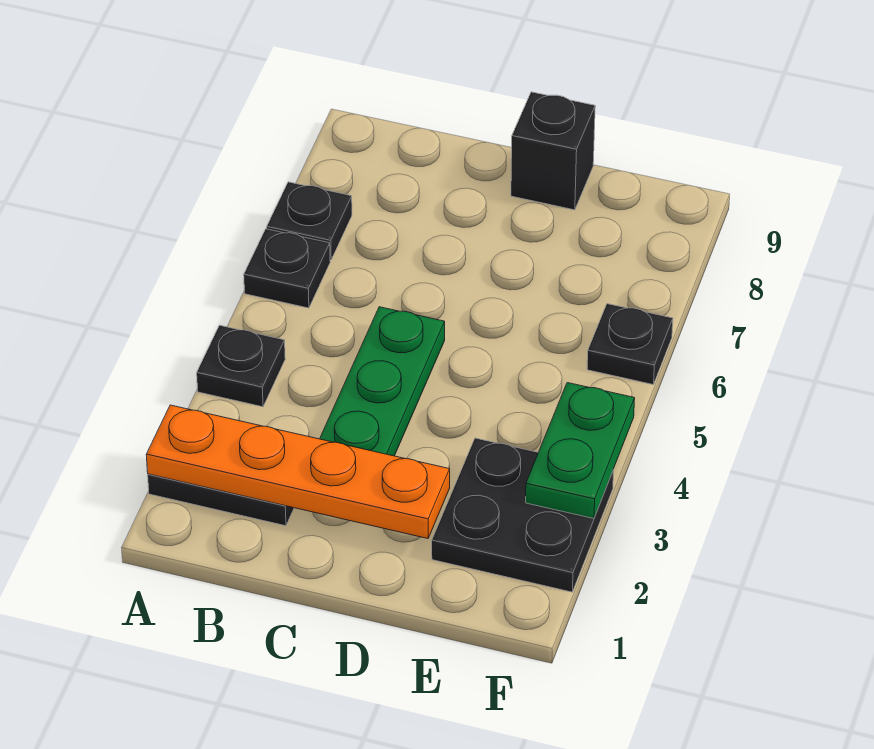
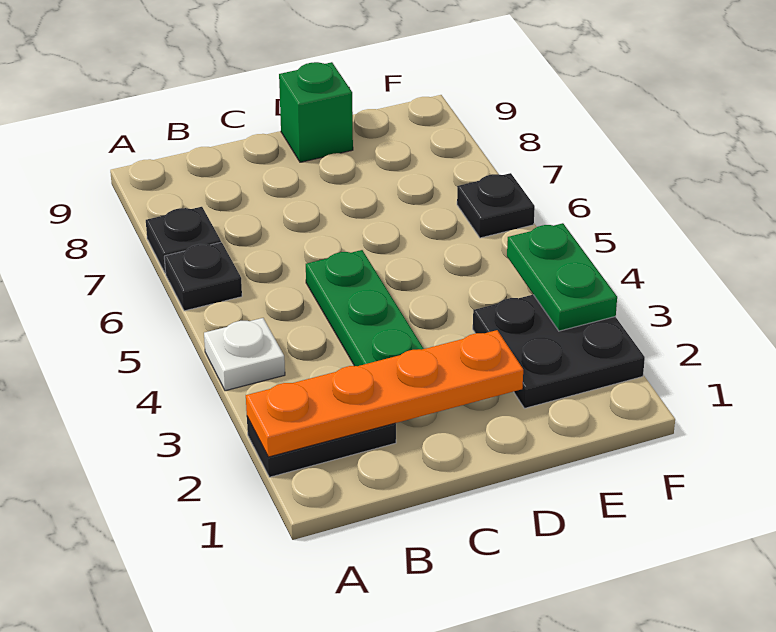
black 1x1 plate [197,325,285,407] -> white 1x1 plate [204,318,285,391]
black 1x1 brick [511,92,595,210] -> green 1x1 brick [279,62,353,162]

